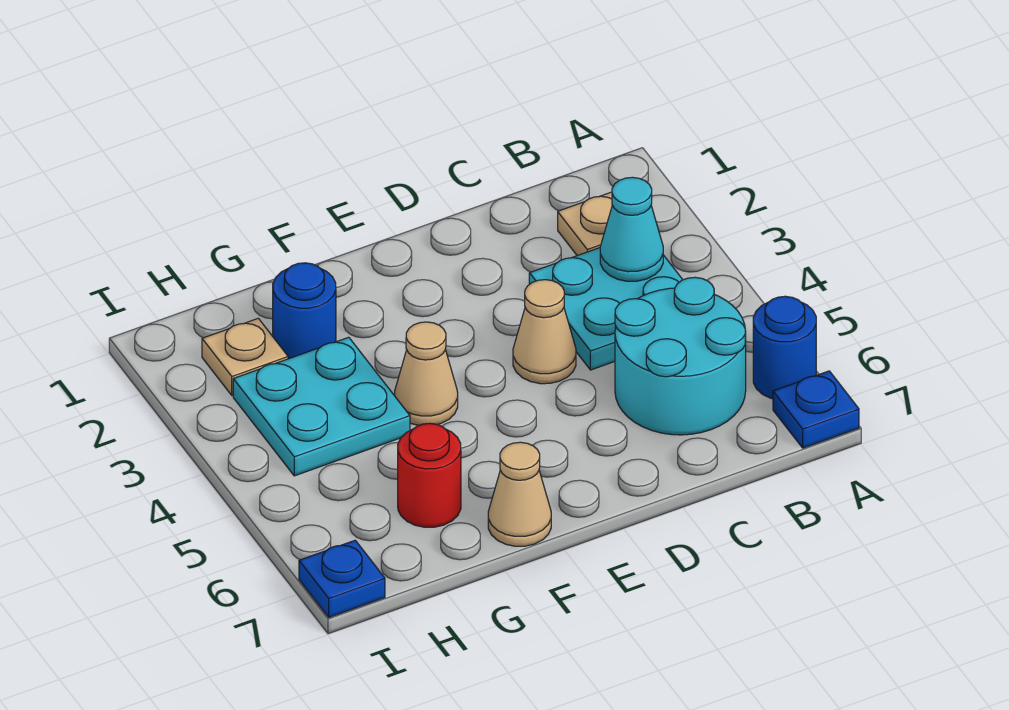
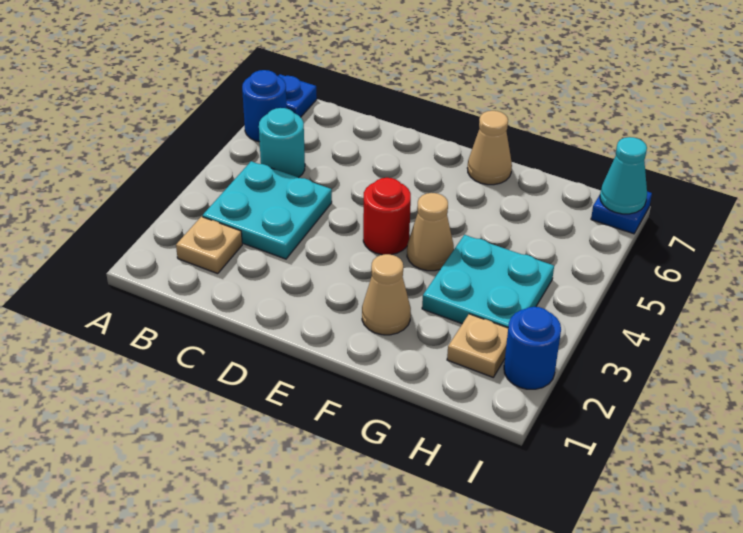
cyan 1x1 cone [600,177,663,281] -> cyan 1x1 cone moved to [600,137,647,214]
cyan 2x2 round brick [615,277,746,435] -> cyan 1x1 round brick [259,108,305,178]
tan 1x1 cone [513,280,576,384] -> tan 1x1 cone moved to [362,254,411,335]
blue 1x1 round brick [273,263,336,359] -> blue 1x1 round brick moved to [504,307,561,389]
red 1x1 round brick [398,423,461,527] -> red 1x1 round brick moved to [363,178,411,255]

